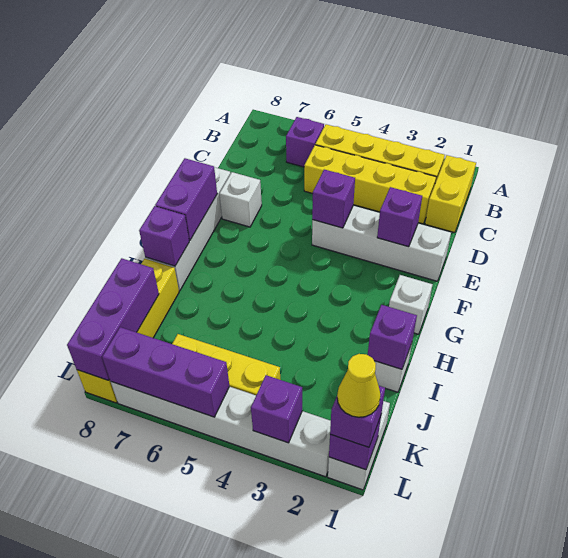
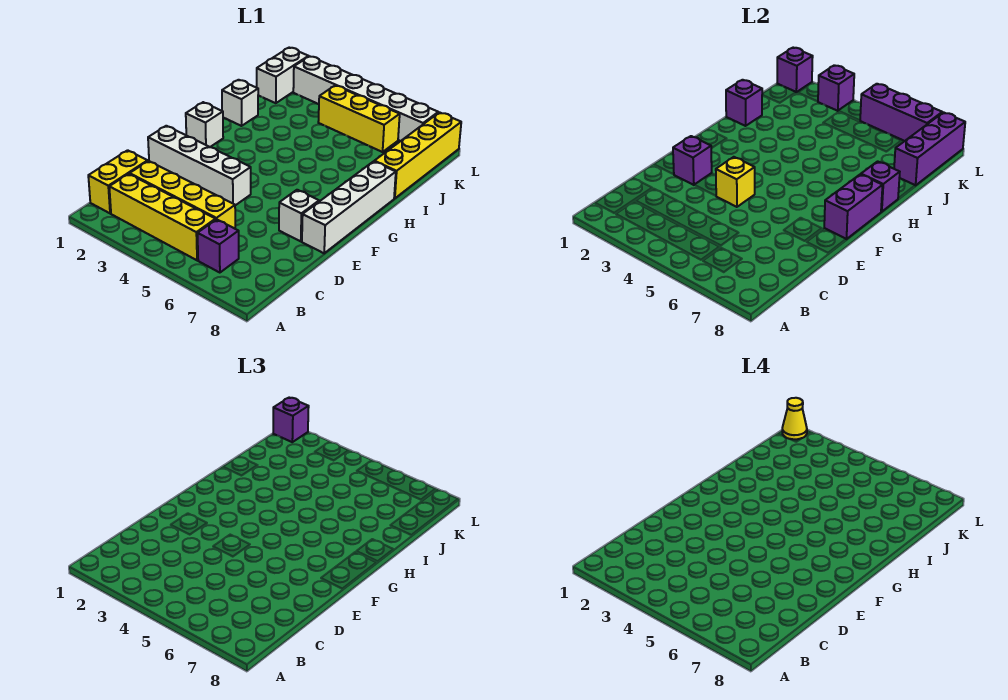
purple 1x1 brick [312,170,355,228] -> yellow 1x1 brick [716,157,755,207]

